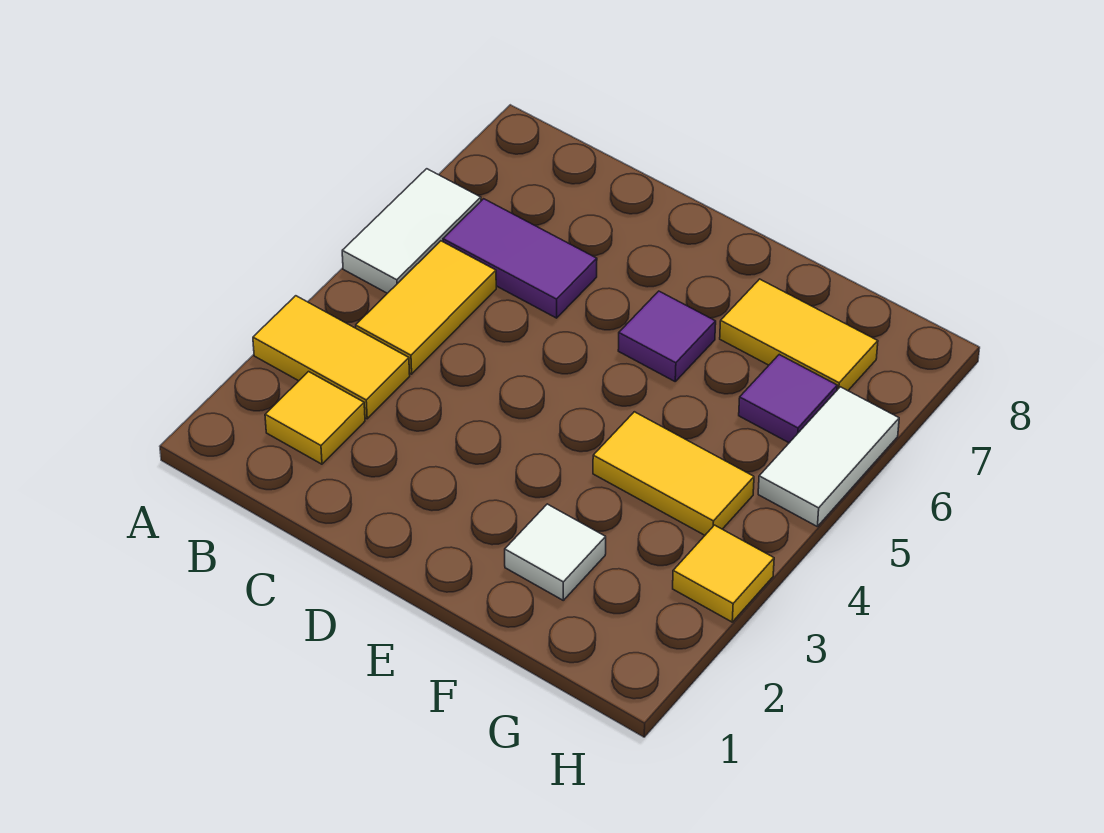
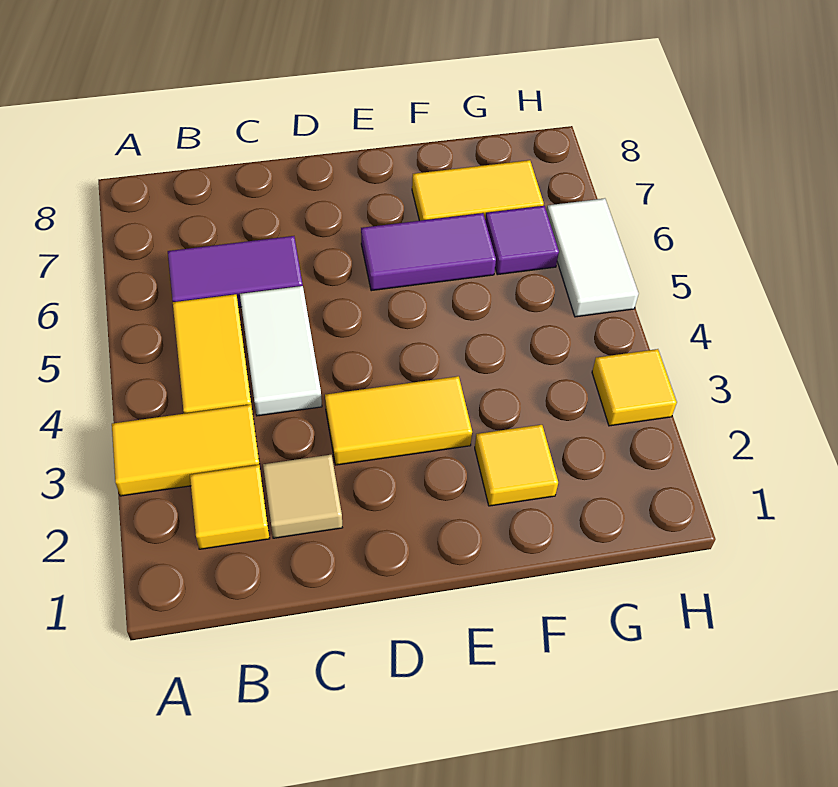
white 1x2 tile [342,169,481,293] -> white 1x2 tile moved to [240,286,322,416]
none -> tan 1x1 tile [263,455,342,538]
purple 1x1 tile [618,291,716,381] -> purple 1x2 tile [361,213,496,291]
white 1x1 tile [505,504,606,600] -> yellow 1x1 tile [475,425,558,506]
yellow 1x2 tile [593,412,754,535] -> yellow 1x2 tile moved to [325,376,472,465]

